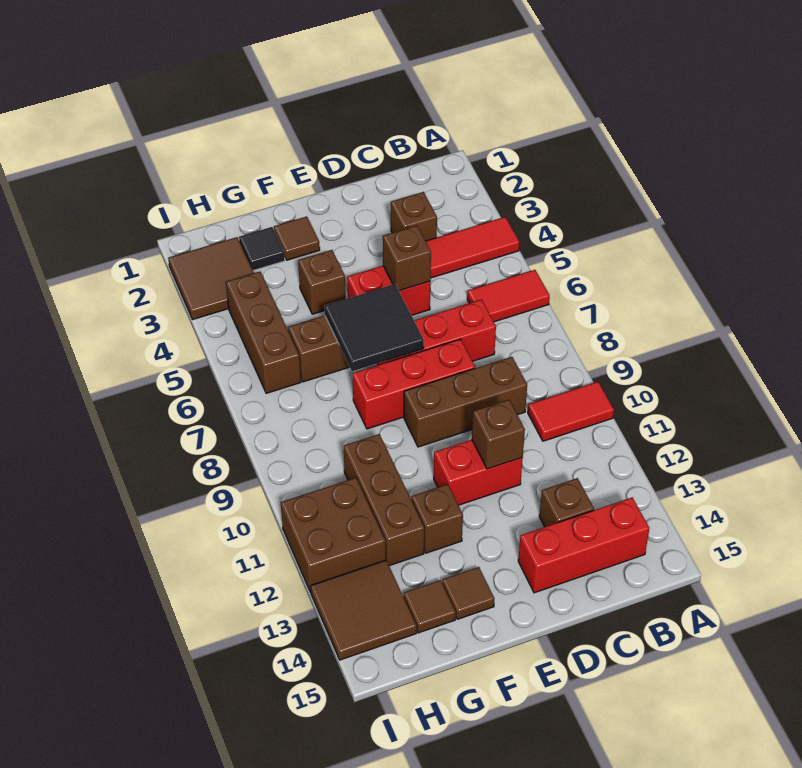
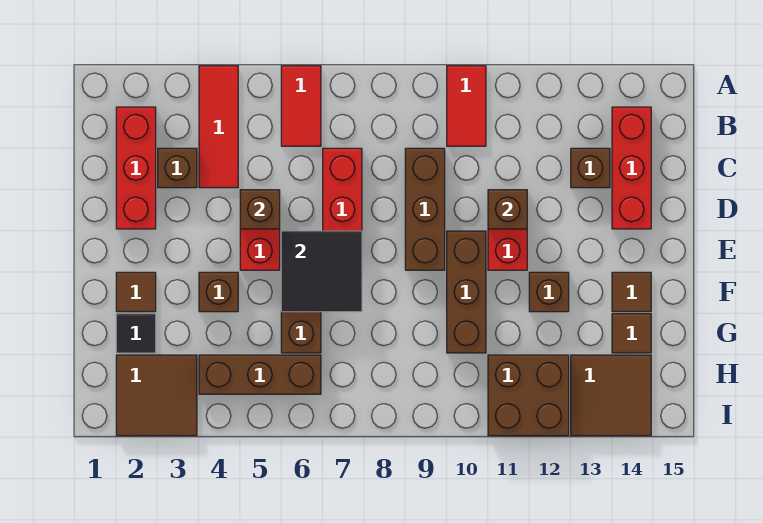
red 1x3 brick [353,339,475,429] -> red 1x3 brick moved to [116,107,156,229]
brown 1x3 brick [344,434,424,566] -> brown 1x3 brick turned to [447,231,486,353]

